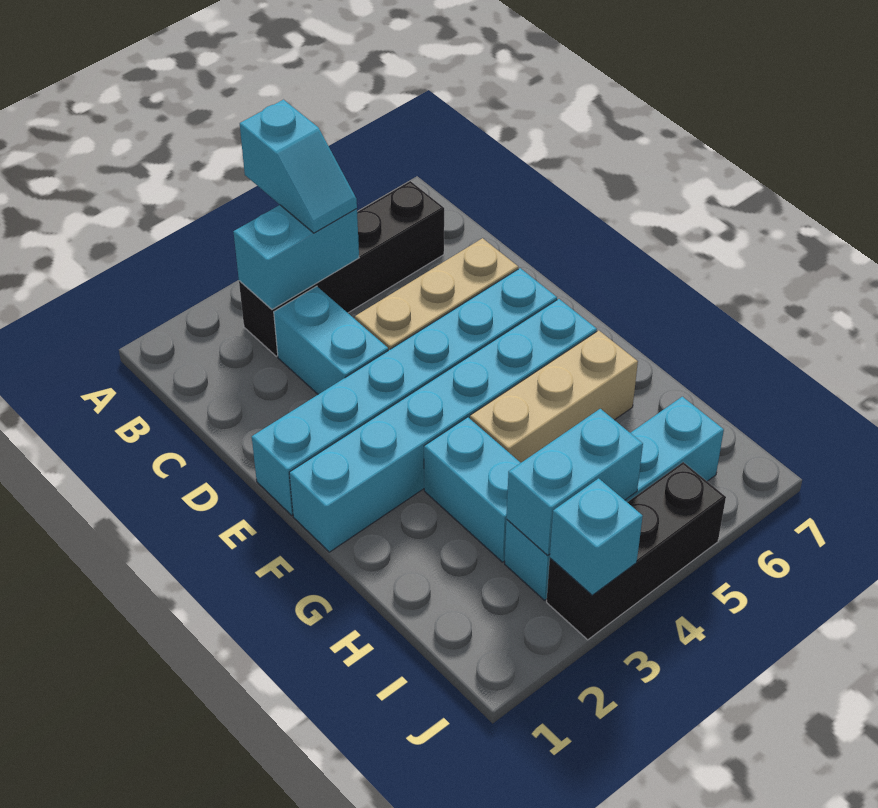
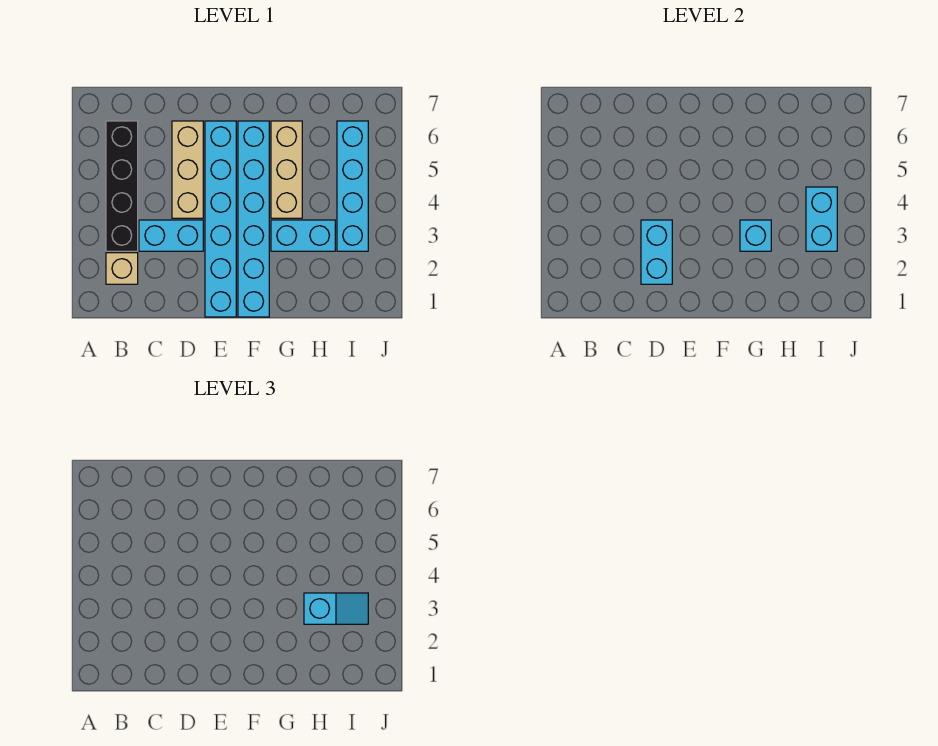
cyan 1x2 slope [240,100,357,233] -> cyan 1x2 slope moved to [304,593,368,624]
none -> tan 1x1 brick [106,253,138,284]
cyan 1x2 brick [233,205,359,309] -> cyan 1x2 brick moved to [641,220,672,284]
black 1x3 brick [547,462,726,640] -> none
cyan 1x1 brick [550,478,643,595] -> cyan 1x1 brick moved to [740,220,771,251]

